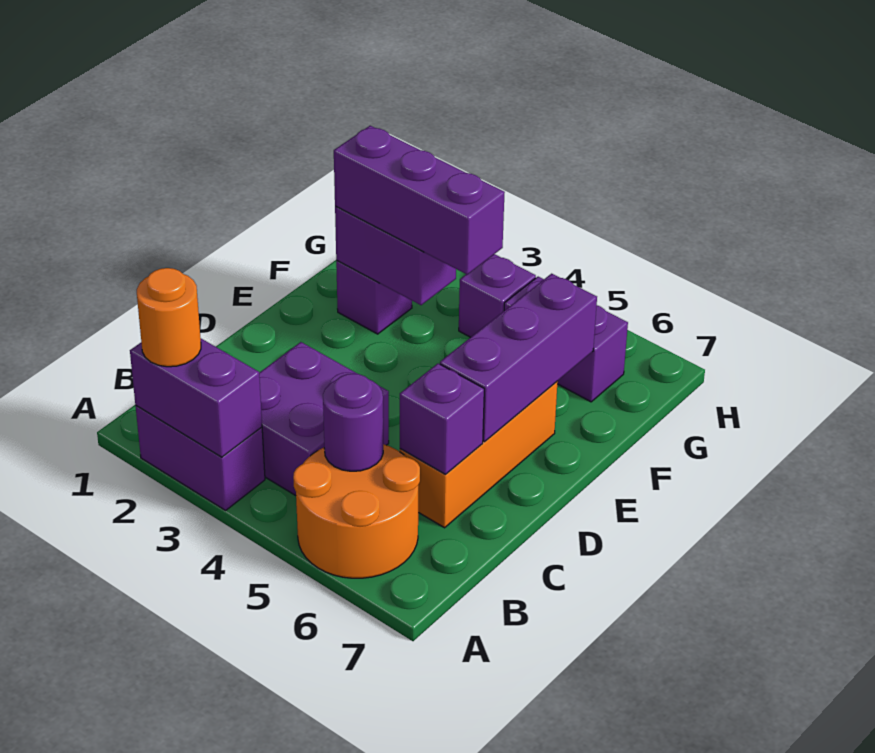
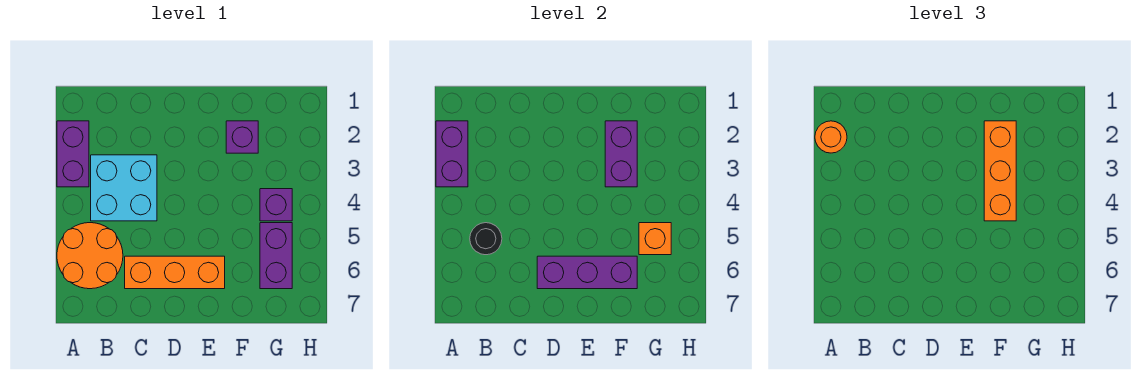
purple 2x2 brick [259,342,389,496] -> cyan 2x2 brick [91,155,157,221]
purple 1x1 round brick [323,374,383,471] -> black 1x1 round brick [470,223,502,255]
purple 1x1 brick [400,363,484,474] -> none
purple 1x3 brick [334,126,505,274] -> orange 1x3 brick [984,121,1016,221]
none -> orange 1x1 brick [639,223,671,255]

